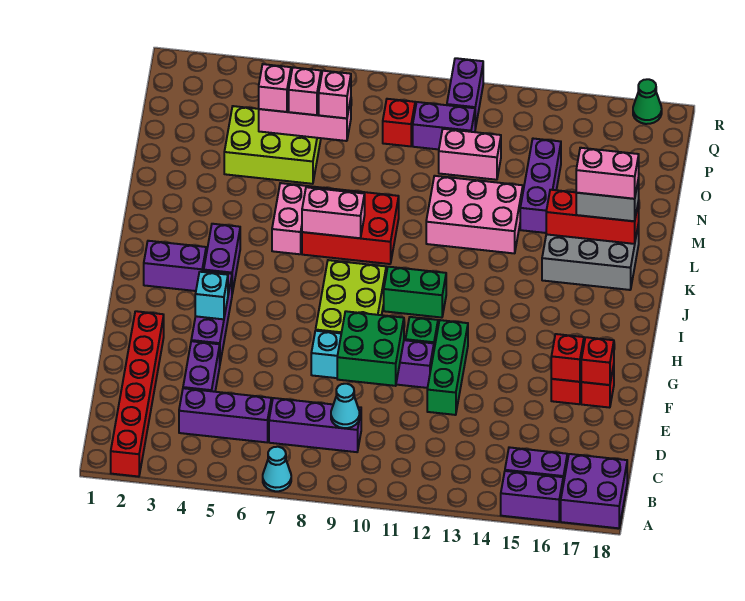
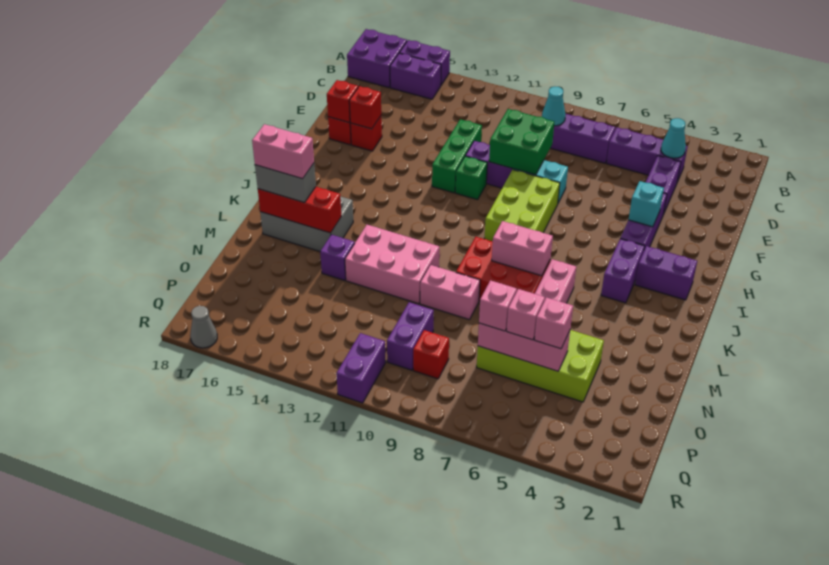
red 1x6 brick [111,311,164,477] -> none
cyan 1x1 cone [263,447,291,491] -> cyan 1x1 cone moved to [661,118,686,158]
green 1x2 brick [384,267,446,318] -> none
purple 1x3 brick [520,139,561,233] -> purple 1x1 brick [320,235,355,280]
lime 2x3 brick [224,106,321,184] -> lime 2x4 brick [477,330,604,402]
pink 1x2 brick [439,129,501,180] -> pink 1x2 brick moved to [420,265,480,320]
purple 1x2 brick [413,102,475,149] -> purple 1x2 brick turned to [387,302,434,370]
green 1x1 cone [633,79,662,124] -> grey 1x1 cone [190,306,217,348]

